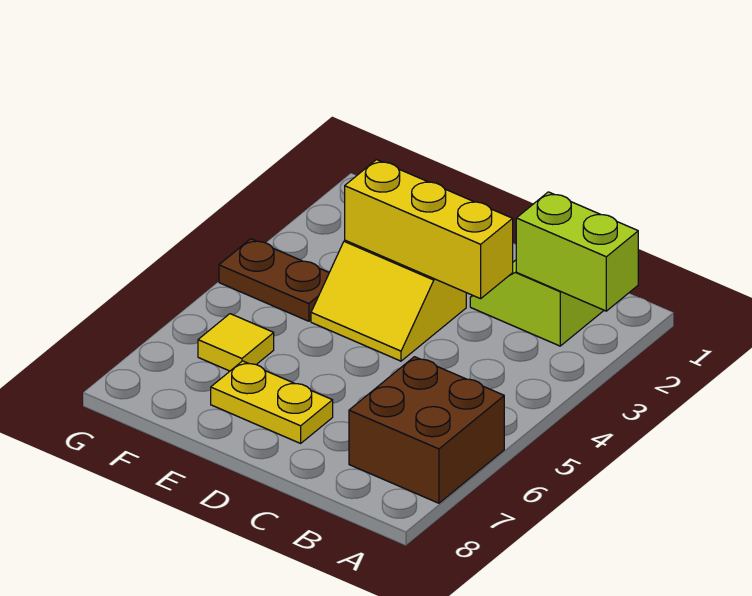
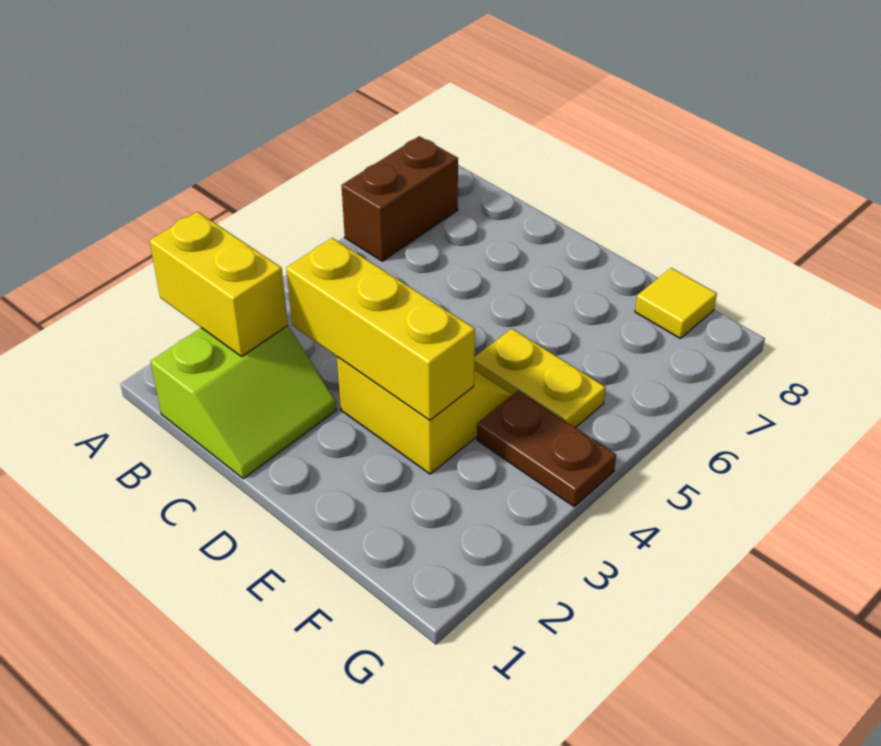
lime 1x2 brick [516,192,638,311] -> yellow 1x2 brick [149,212,288,356]
brown 2x2 brick [349,357,504,503] -> brown 1x2 brick [342,136,458,261]
yellow 1x2 plate [211,361,333,443] -> yellow 1x2 plate moved to [474,329,606,428]
yellow 1x1 tile [198,314,274,371] -> yellow 1x1 tile moved to [635,268,717,338]

